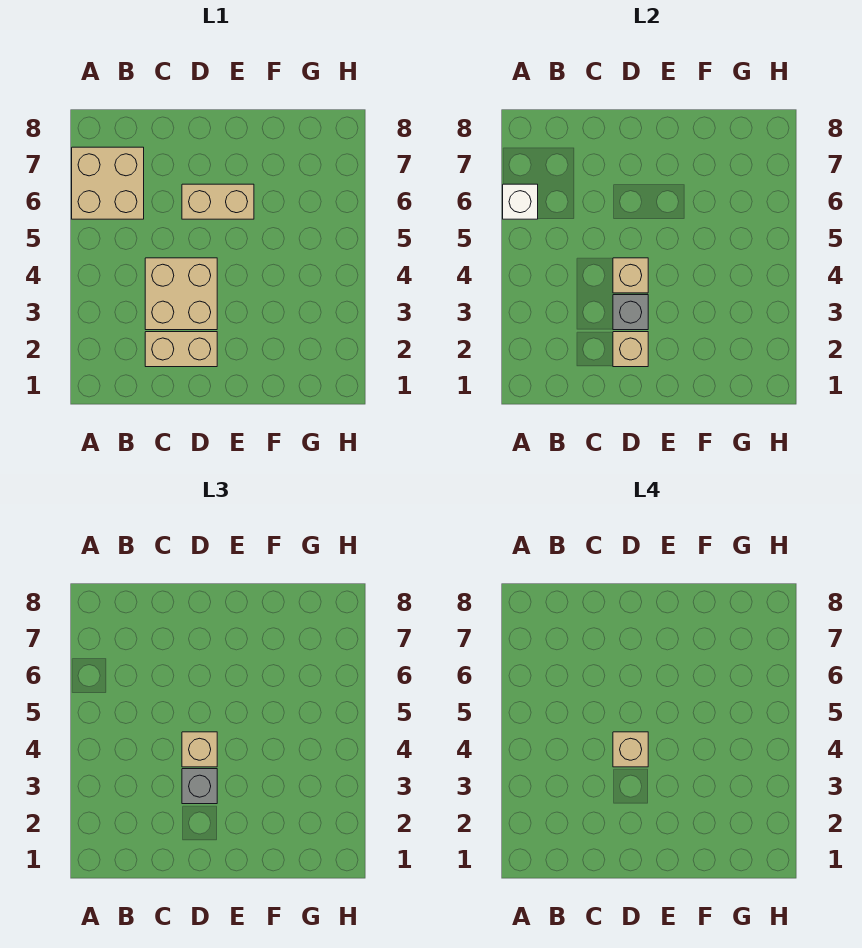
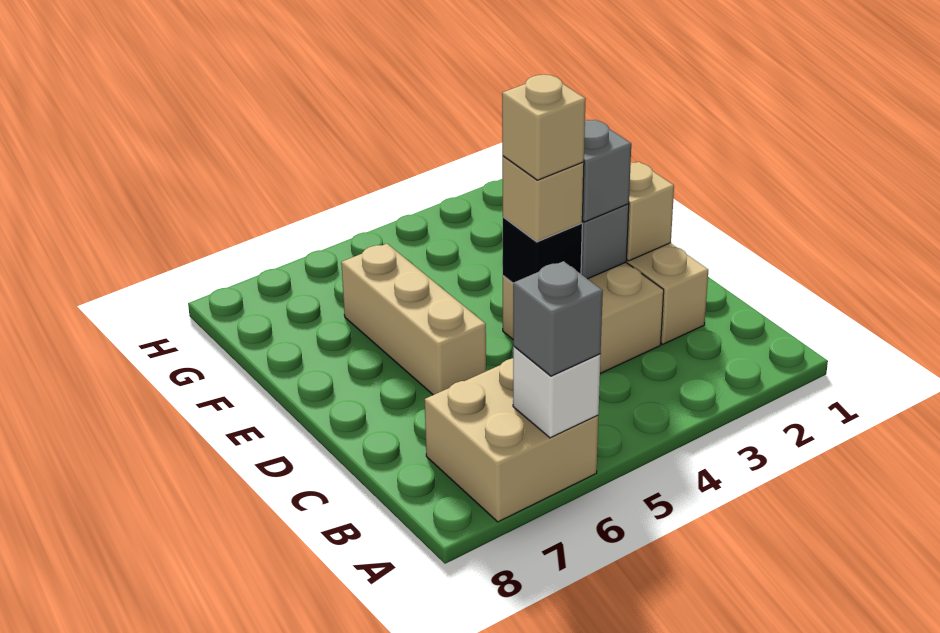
none -> grey 1x1 brick [513,261,603,376]
tan 1x1 brick [613,258,648,293] -> black 1x1 brick [502,217,582,283]
tan 1x2 brick [182,184,254,219] -> tan 1x3 brick [341,244,486,395]

